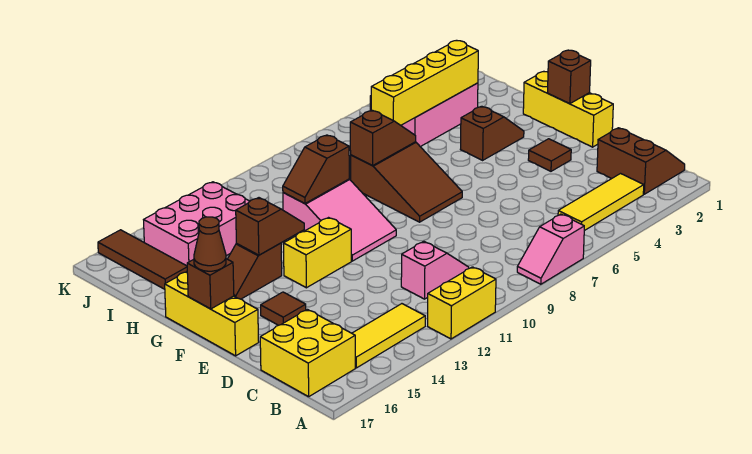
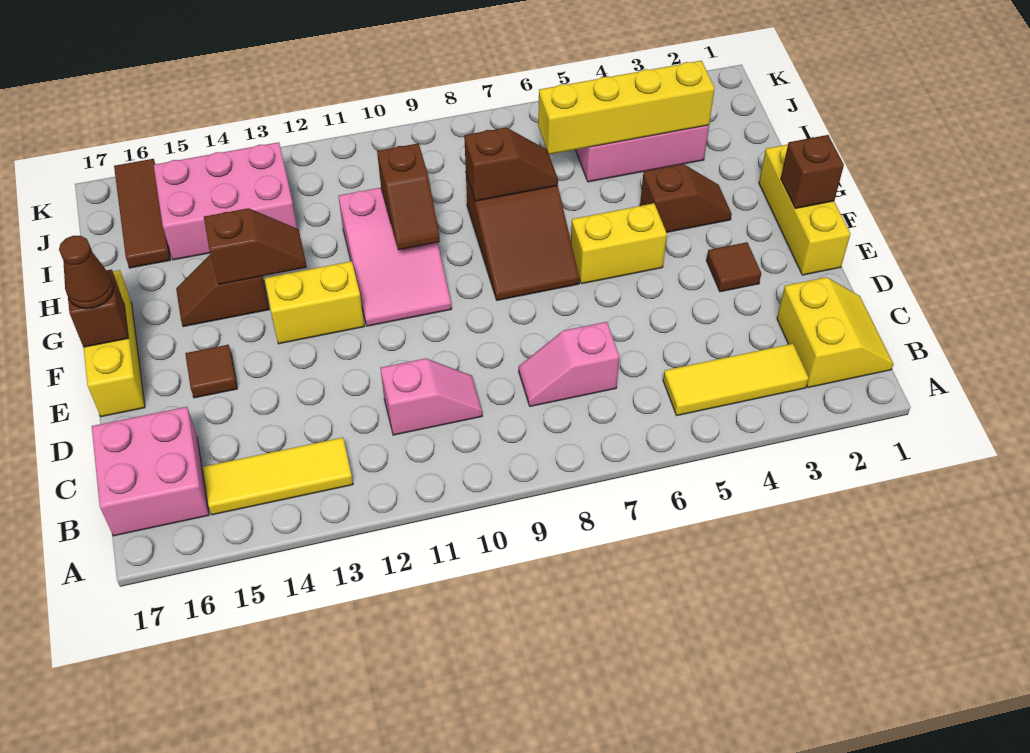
pink 1x2 slope [517,214,584,284] -> pink 1x2 slope moved to [519,322,620,407]
yellow 1x2 brick [428,267,496,339] -> yellow 1x2 brick moved to [571,203,667,284]
brown 2x2 slope [597,128,685,194] -> yellow 2x2 slope [777,277,893,388]
yellow 2x2 brick [260,309,355,397] -> pink 2x2 brick [92,407,209,536]
brown 1x2 slope [283,135,349,204] -> brown 1x2 slope turned to [377,143,440,250]

